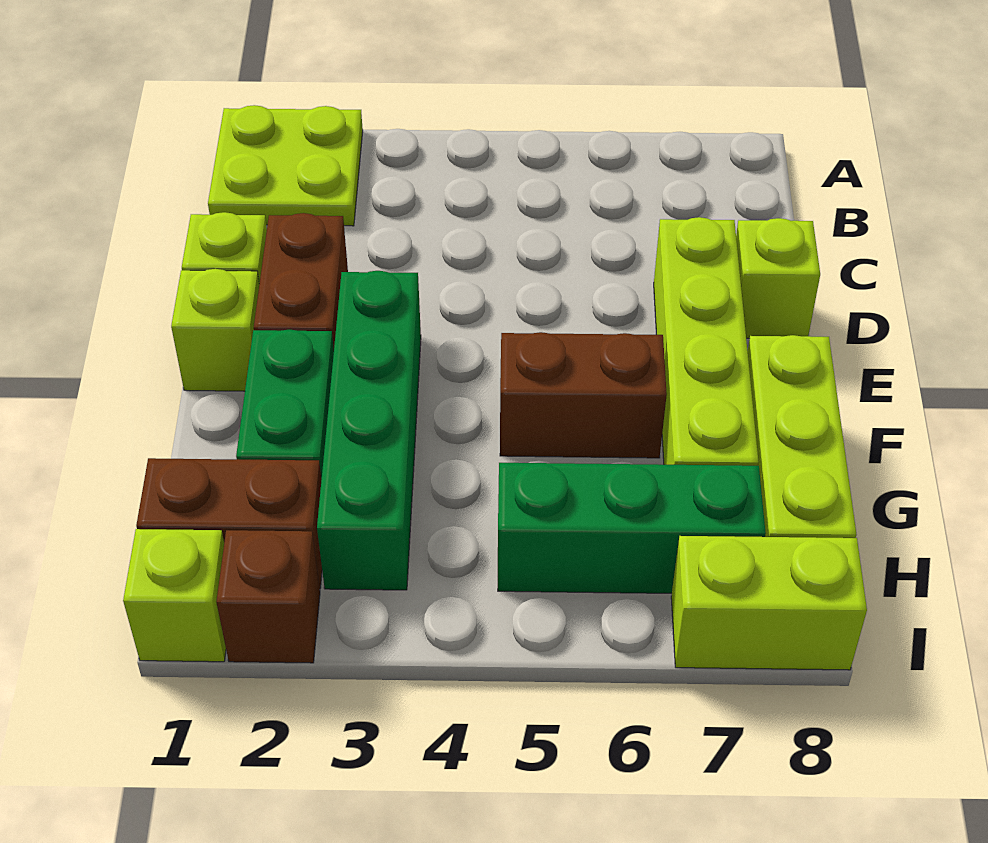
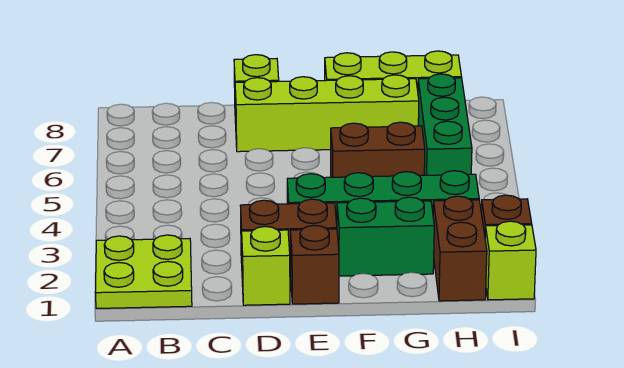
lime 1x1 brick [171,269,259,391] -> brown 1x1 brick [290,225,339,304]
brown 1x2 brick [500,332,667,458] -> brown 1x2 brick turned to [331,122,425,177]
lime 1x2 brick [671,536,867,670] -> none

